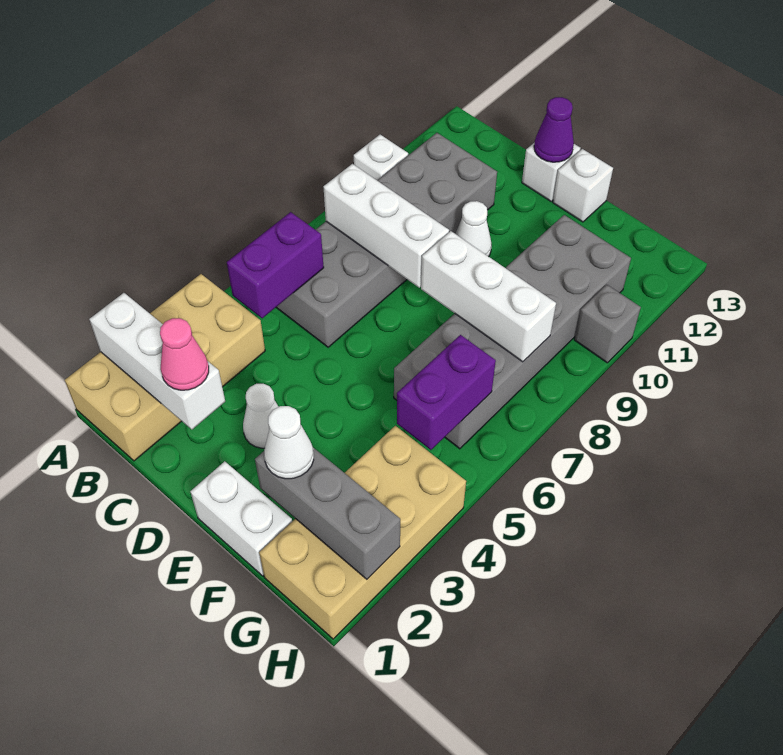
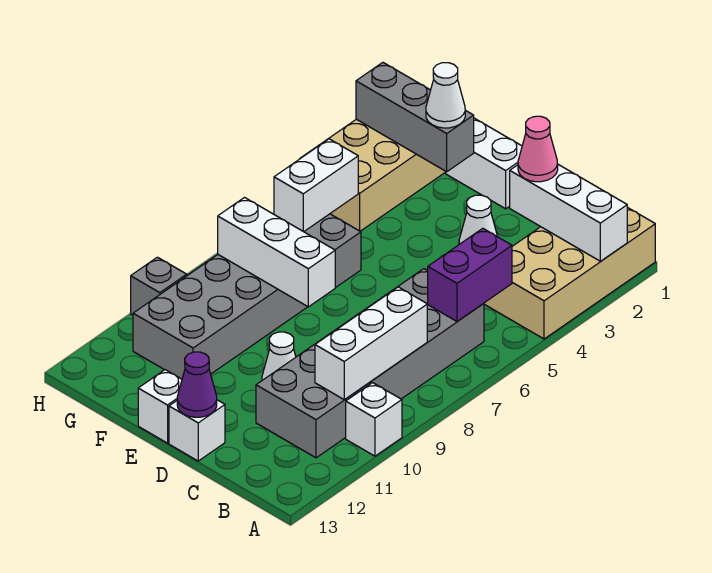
white 1x3 brick [324,164,449,288] -> white 1x3 brick turned to [315,287,427,399]
purple 1x2 brick [397,335,496,450] -> white 1x2 brick [274,139,358,232]

